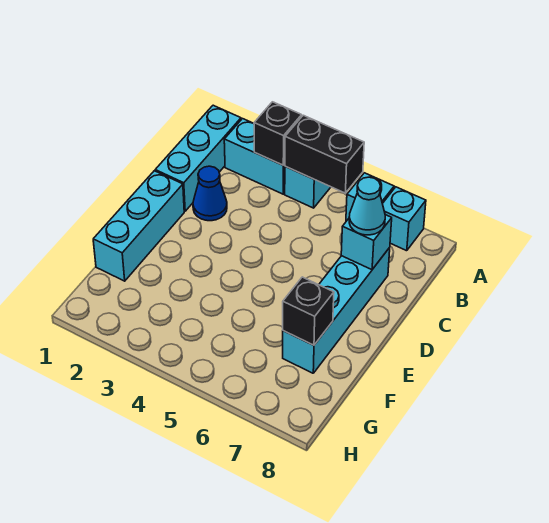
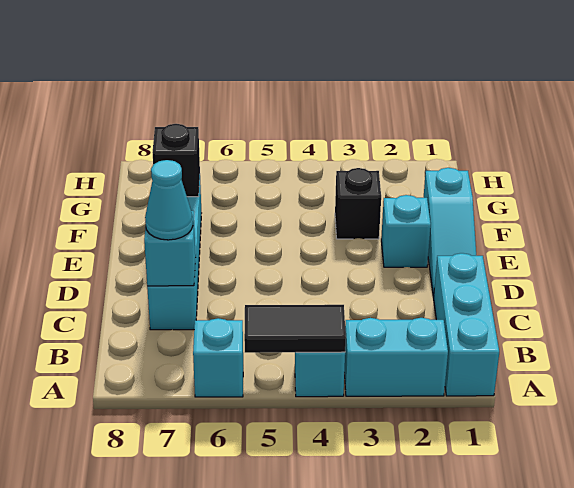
black 1x1 brick [254,102,302,165] -> black 1x1 brick moved to [335,168,381,239]
black 1x2 brick [285,115,364,193] -> black 1x2 tile [244,305,346,353]
cyan 1x1 brick [382,187,426,251] -> cyan 1x1 brick moved to [381,195,431,267]
blue 1x1 cone [193,166,227,221] -> none
cyan 1x3 brick [93,171,184,281] -> cyan 1x3 slope [424,168,476,297]

